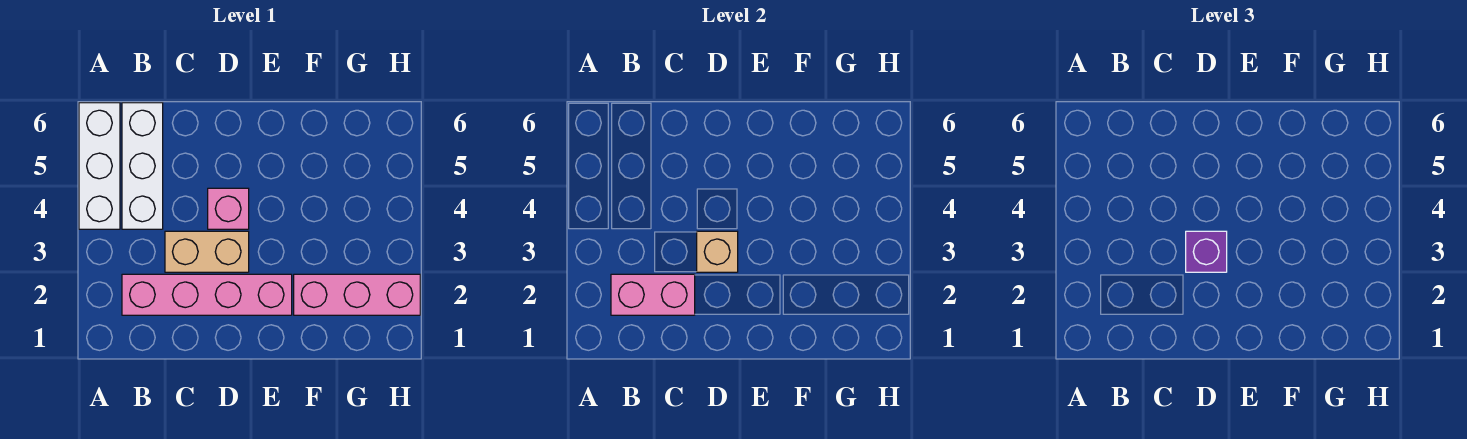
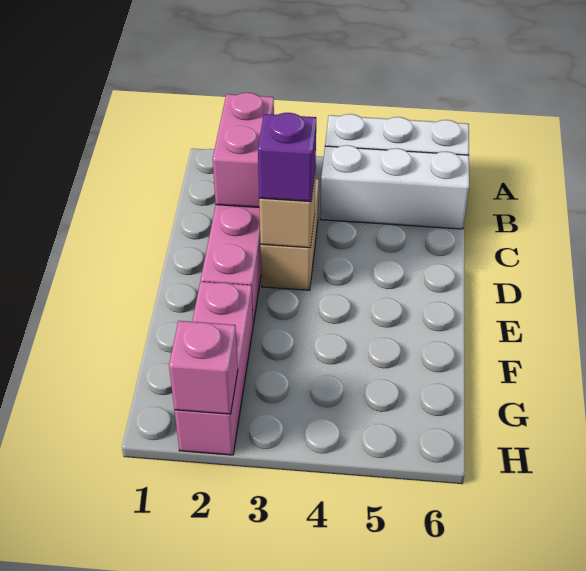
pink 1x1 brick [208,188,249,229] -> pink 1x1 brick moved to [169,321,238,414]

